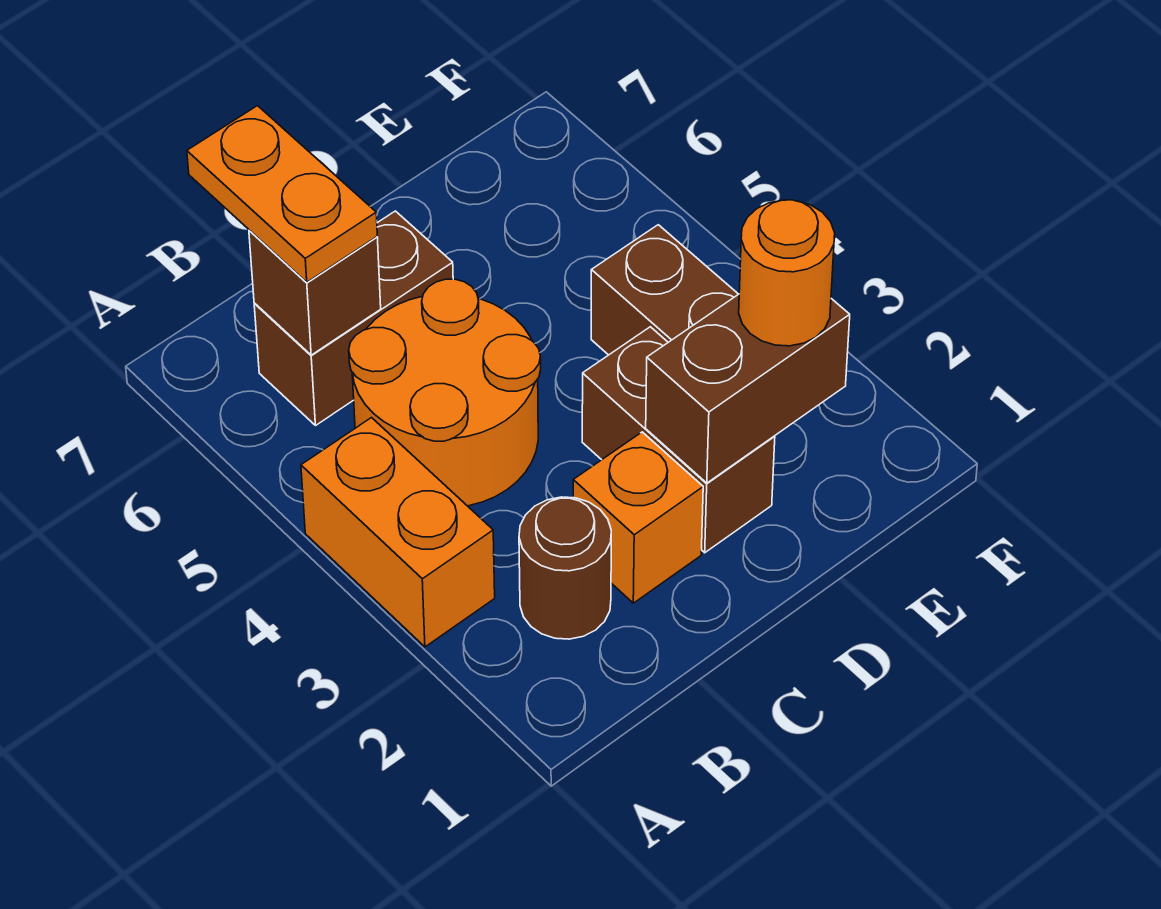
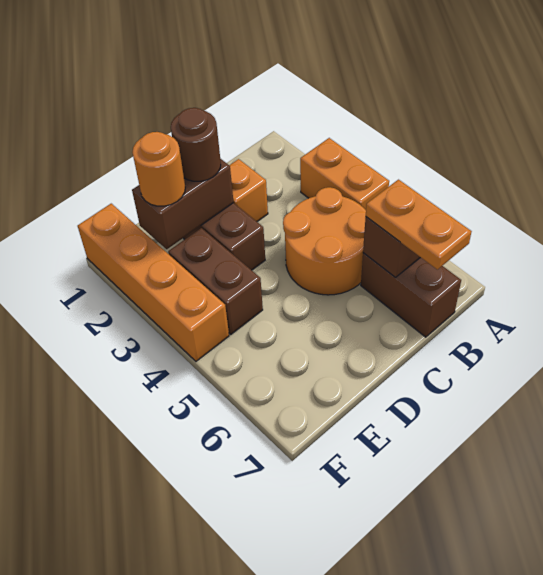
brown 1x1 round brick [519,497,611,639] -> brown 1x1 round brick moved to [171,108,221,181]
brown 1x2 brick [254,211,453,425] -> brown 1x2 brick turned to [361,253,461,337]
none -> orange 1x4 brick [78,204,229,361]

